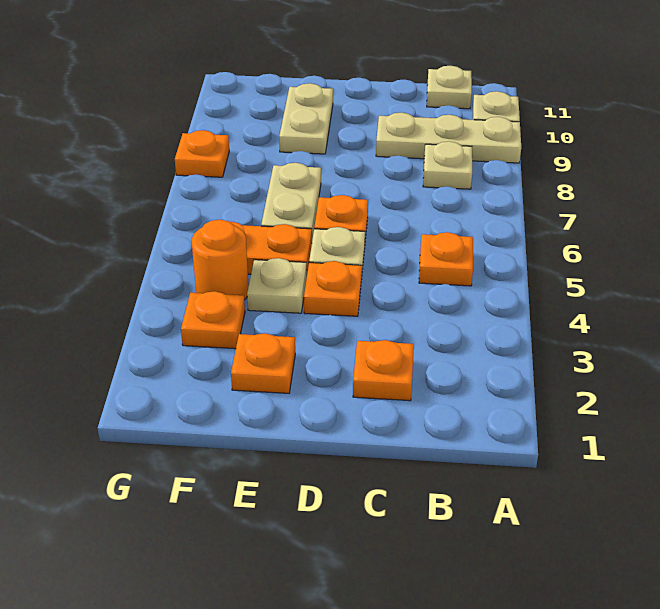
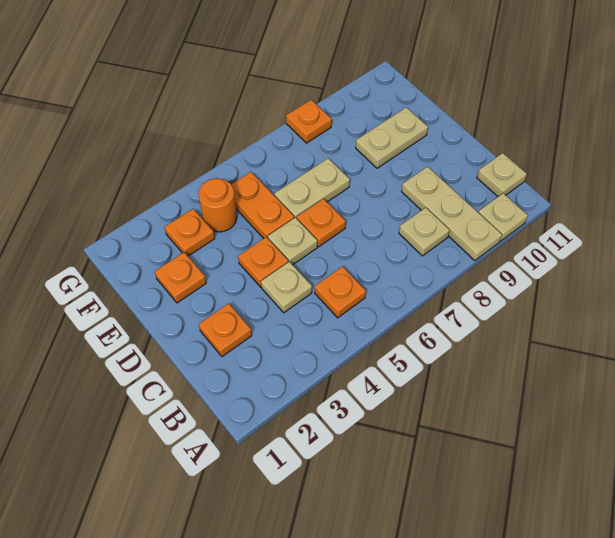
tan 1x1 plate [247,258,307,313] -> tan 1x1 plate moved to [261,262,312,313]

